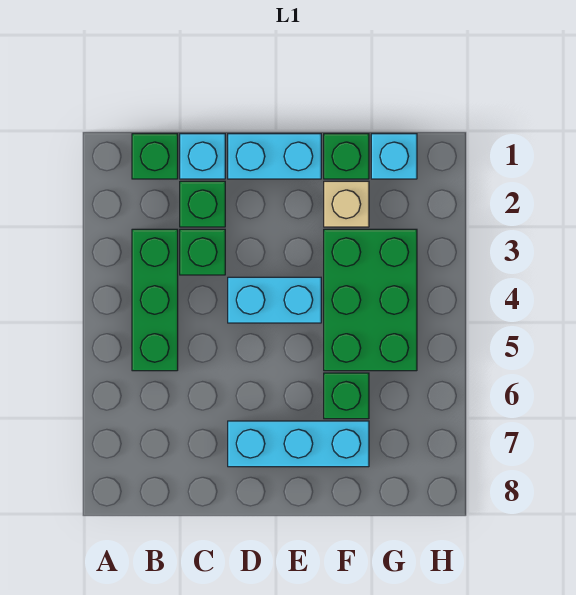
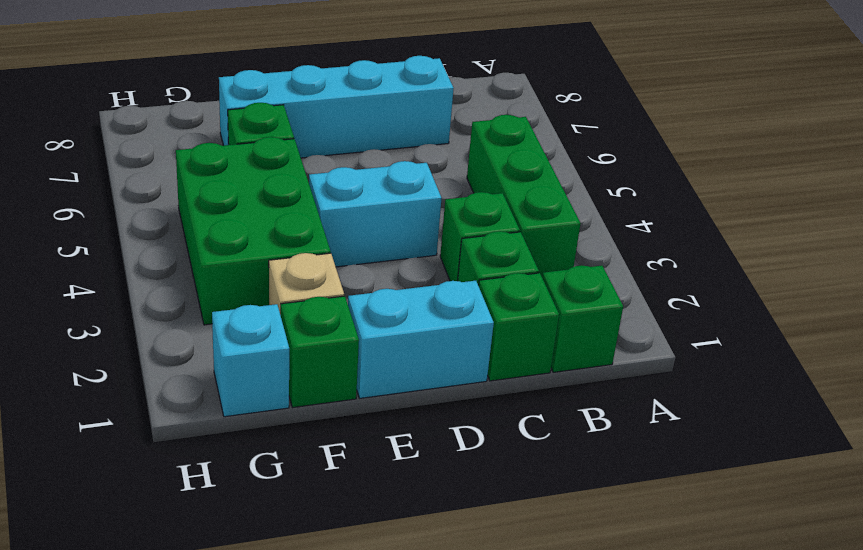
cyan 1x1 brick [180,134,225,179] -> green 1x1 brick [479,273,559,381]
cyan 1x3 brick [228,421,369,467] -> cyan 1x4 brick [219,56,454,158]

